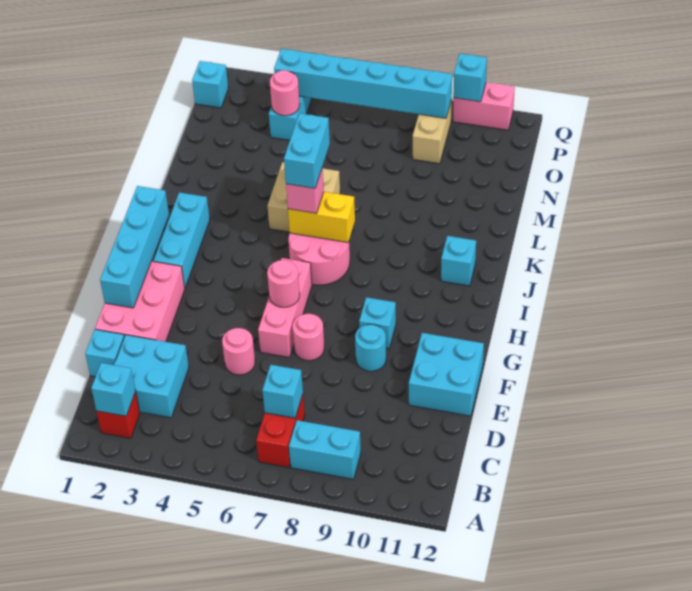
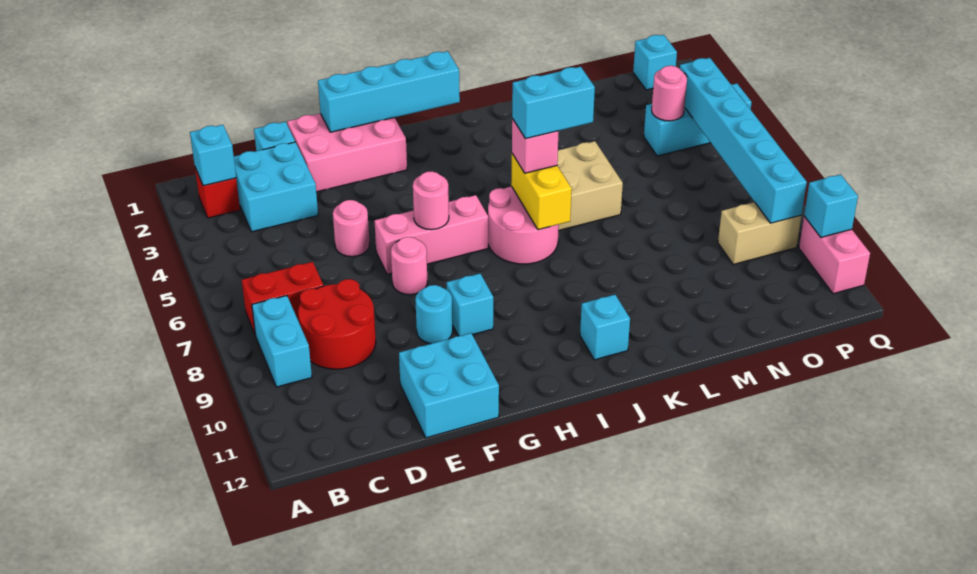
cyan 1x1 brick [262,365,303,418] -> none
none -> red 2x2 round brick [298,279,376,369]
cyan 1x3 brick [153,192,210,287] -> none

